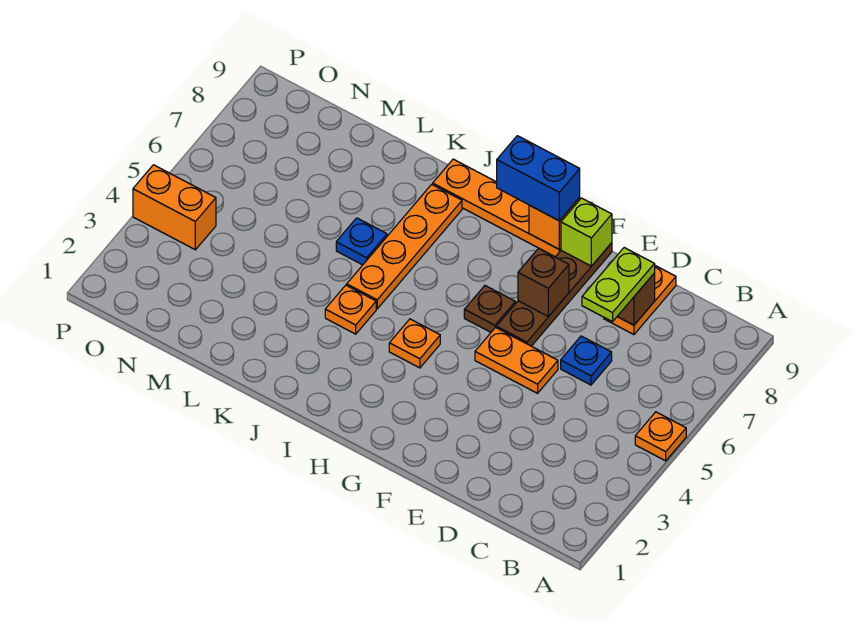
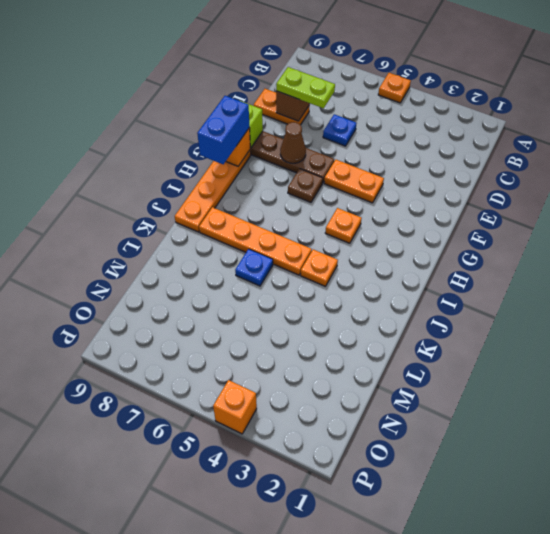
orange 1x2 plate [475,328,558,393] -> orange 1x2 plate turned to [324,160,384,203]
brown 1x1 brick [518,248,569,317] -> brown 1x1 cone [280,122,306,163]
orange 1x2 brick [133,165,216,250] -> orange 1x1 brick [213,380,257,434]

